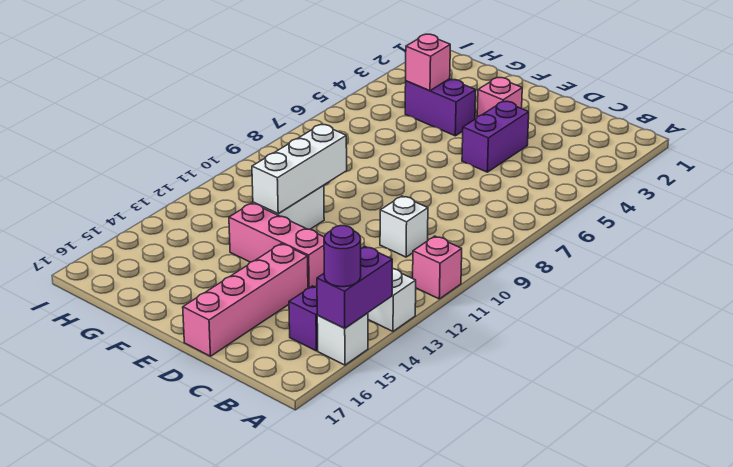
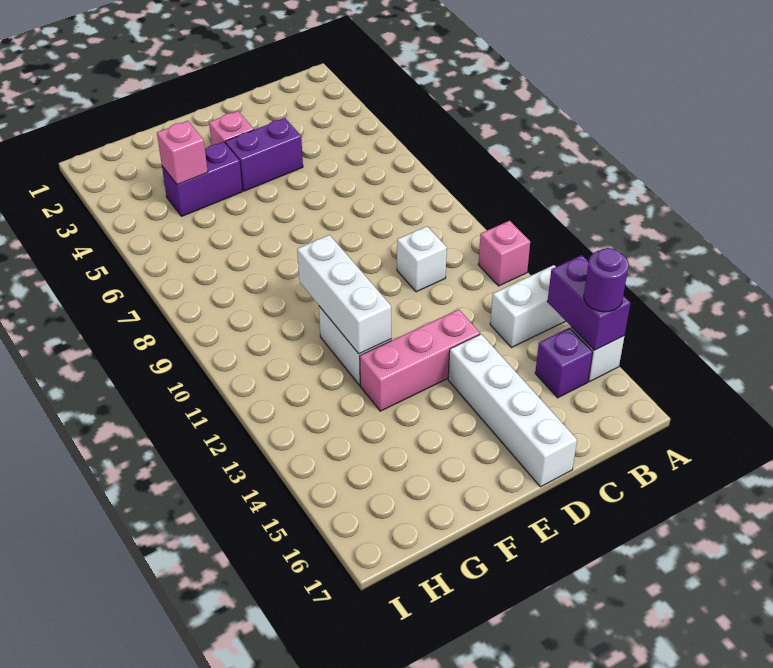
purple 1x2 brick [462,101,529,172] -> purple 1x2 brick turned to [225,118,303,191]
pink 1x4 brick [183,244,308,356] -> white 1x4 brick [448,334,577,487]

